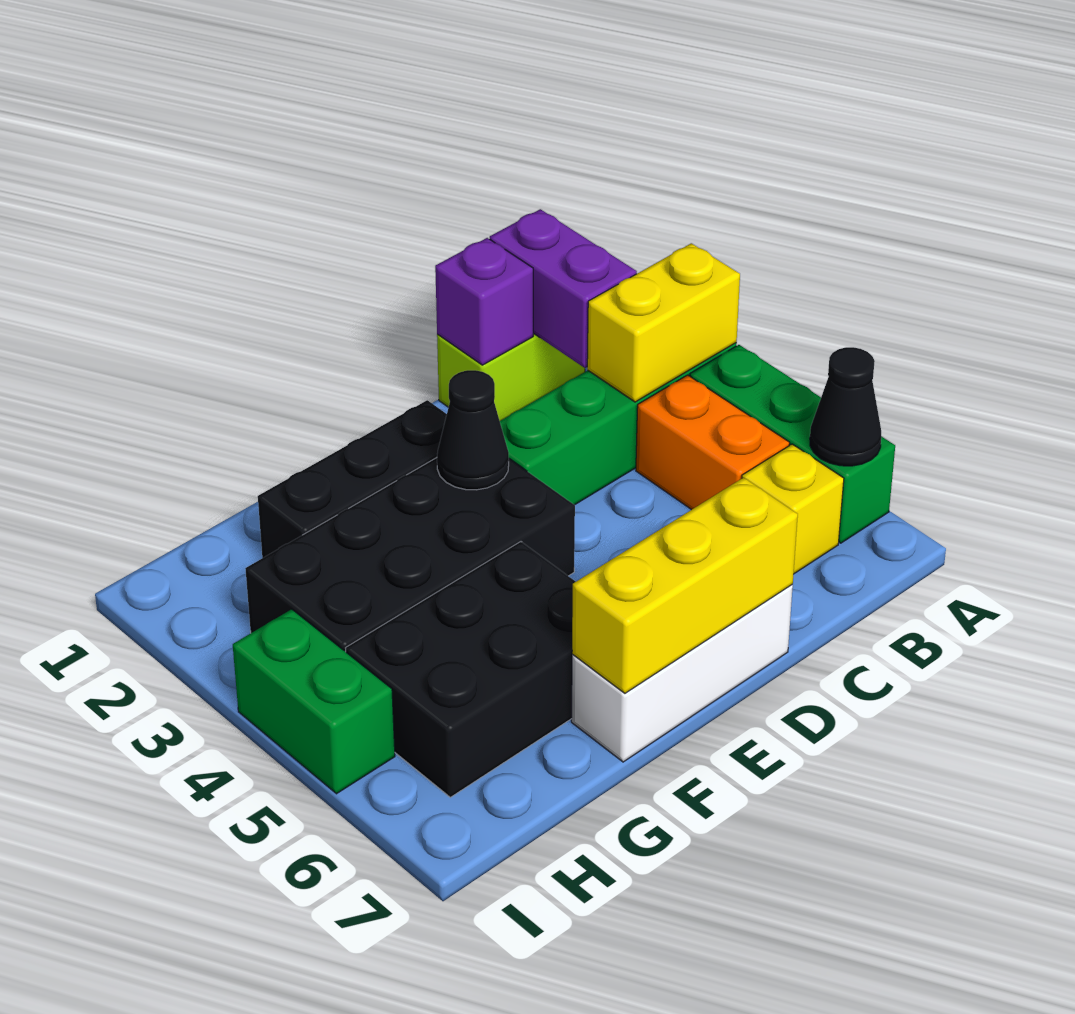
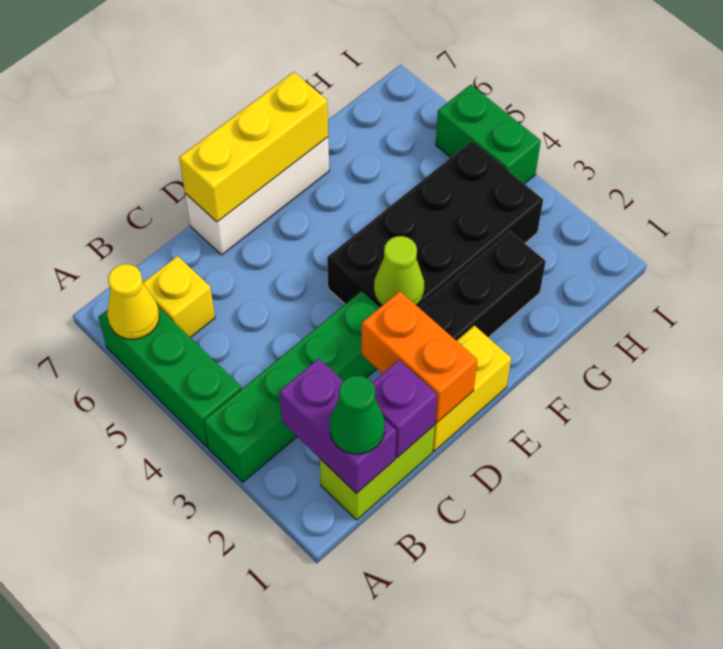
yellow 1x2 brick [587,243,740,402] -> yellow 1x2 brick moved to [433,326,511,451]
black 1x1 cone [810,347,882,466] -> yellow 1x1 cone [107,264,159,339]
none -> green 1x1 cone [330,376,385,454]
orange 1x2 brick [636,375,790,510] -> orange 1x2 brick moved to [362,291,477,423]
black 1x1 cone [437,370,509,490] -> lime 1x1 cone [374,236,424,305]
black 2x3 brick [346,542,576,797] -> none

